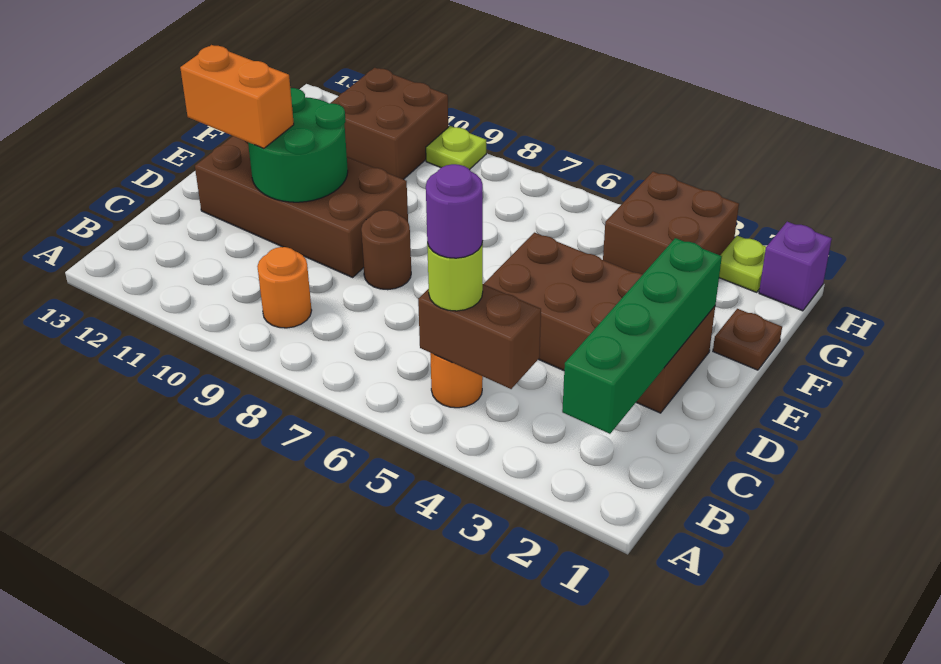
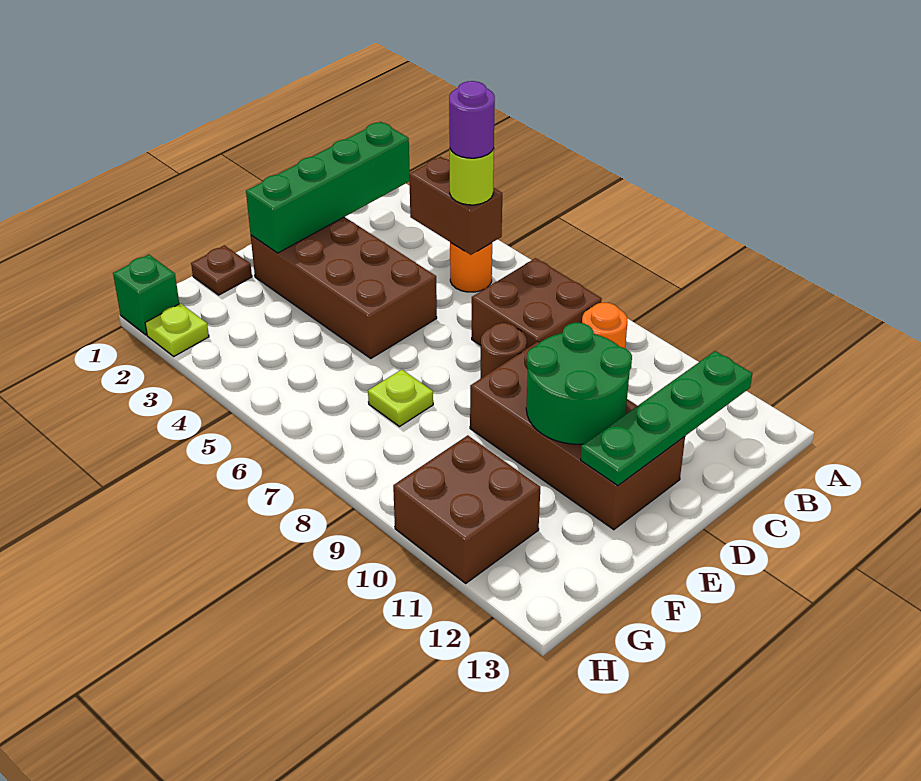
none -> green 1x4 plate [581,351,752,486]
orange 1x2 brick [180,45,294,149] -> none
brown 2x2 brick [603,172,739,274] -> brown 2x2 brick moved to [472,258,602,349]
purple 1x1 brick [759,222,832,311] -> green 1x1 brick [113,254,179,335]
lime 1x1 plate [426,126,486,170] -> lime 1x1 plate moved to [368,369,433,427]

